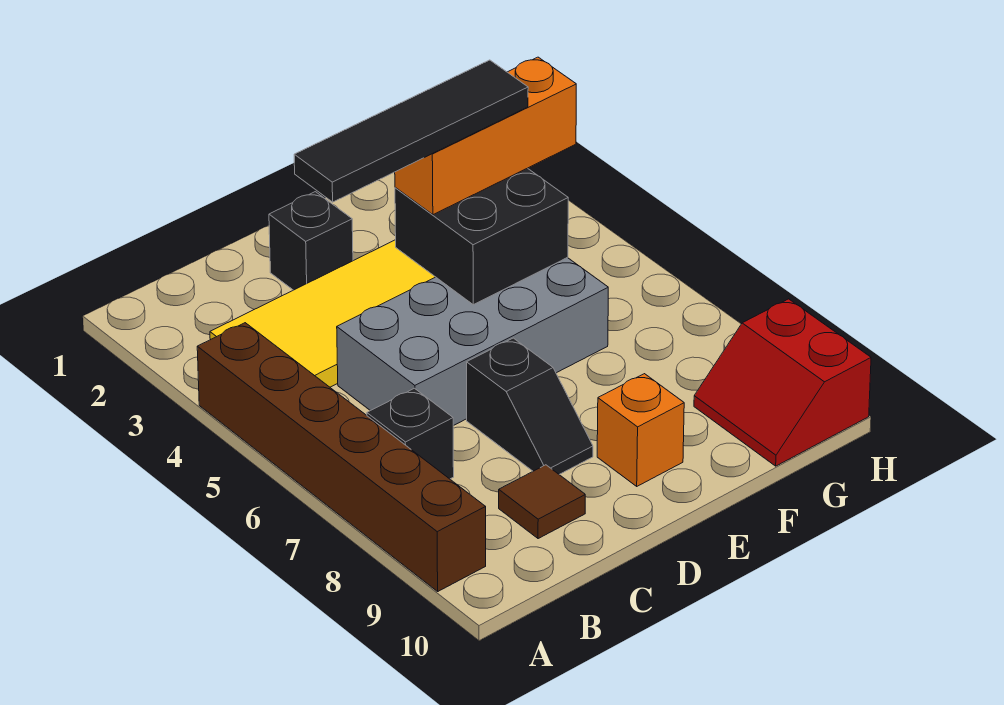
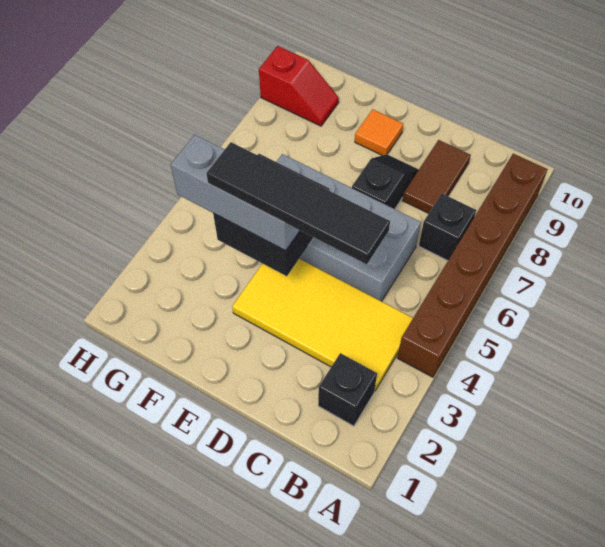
brown 1x1 tile [499,465,585,539] -> brown 1x2 tile [402,140,471,214]
black 1x1 brick [269,192,353,290] -> black 1x1 brick moved to [318,353,377,426]
orange 1x3 brick [395,57,576,215] -> grey 1x3 brick [171,135,300,251]
orange 1x1 brick [597,374,684,486] -> orange 1x1 tile [355,109,403,155]
red 2x2 slope [694,299,871,466] -> red 1x2 slope [259,46,339,126]

